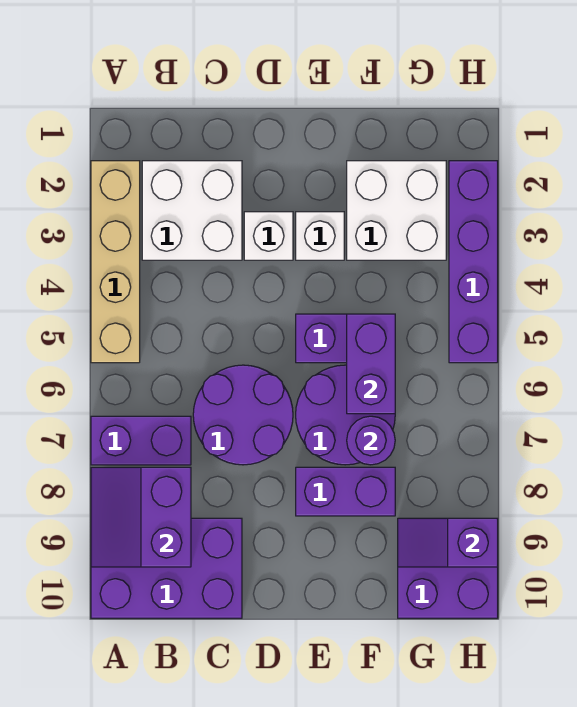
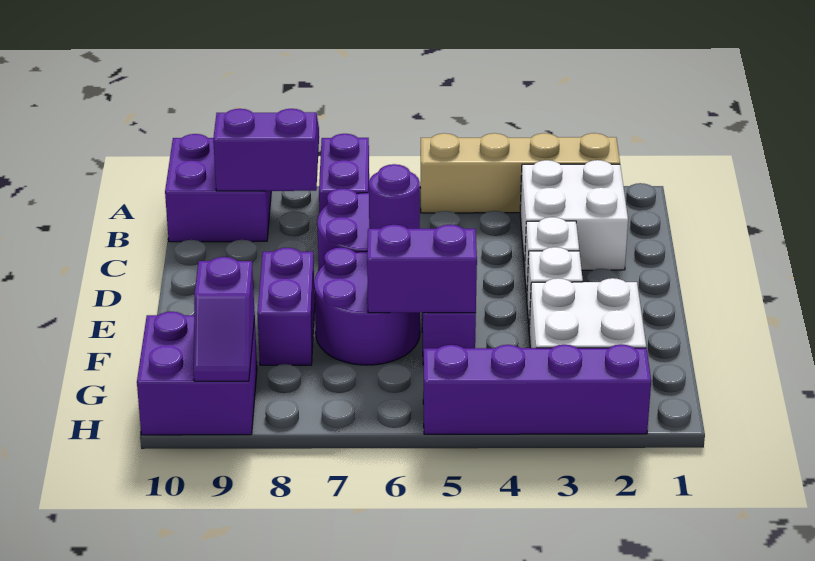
purple 2x3 brick [91,518,242,618] -> purple 2x2 brick [165,134,271,242]
purple 1x1 round brick [347,416,395,465] -> purple 1x1 round brick moved to [369,164,420,229]
purple 1x2 slope [398,518,498,567] -> purple 1x2 slope turned to [194,257,255,381]

